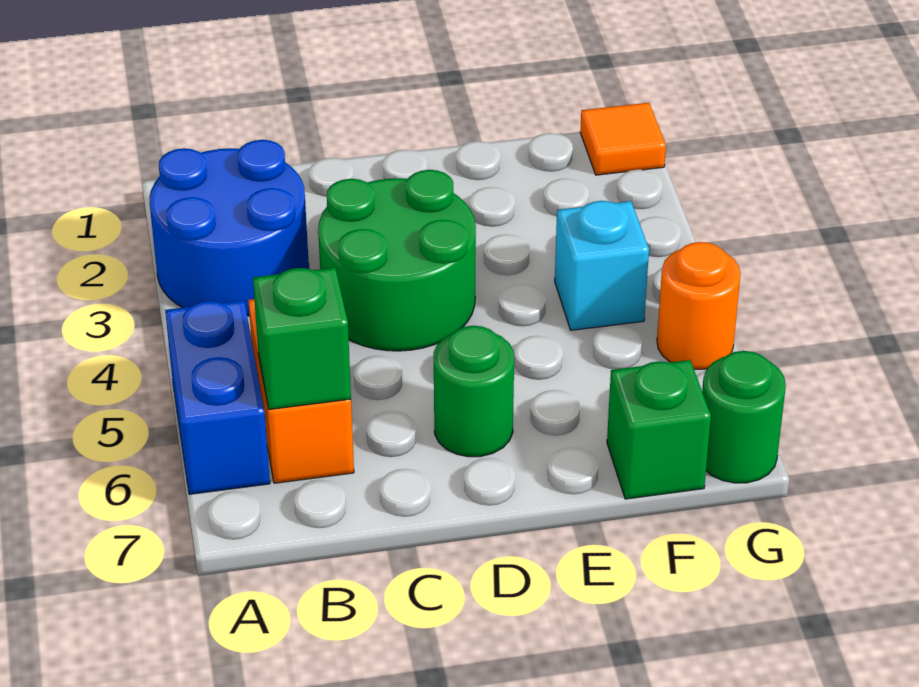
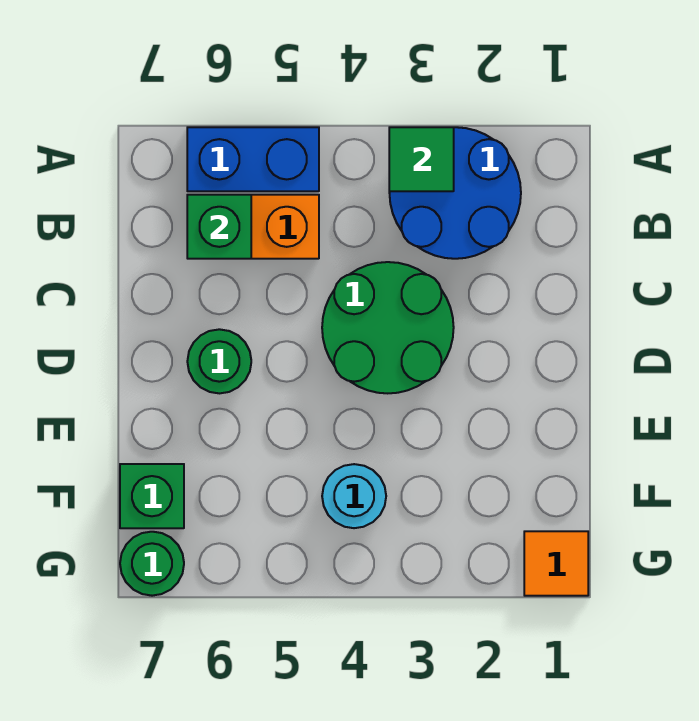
none -> green 1x1 tile [389,127,454,191]
cyan 1x1 brick [555,201,649,330] -> cyan 1x1 round brick [322,464,386,528]
orange 1x1 round brick [657,242,740,369] -> none

